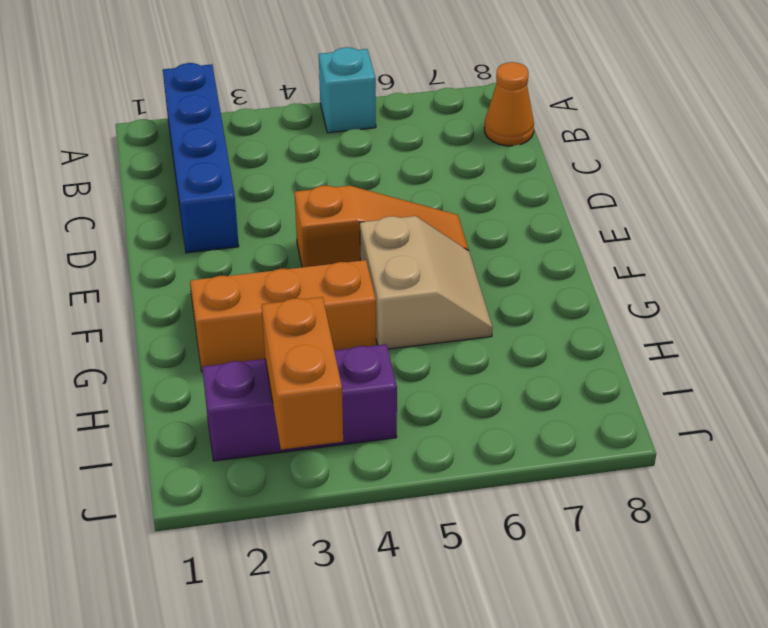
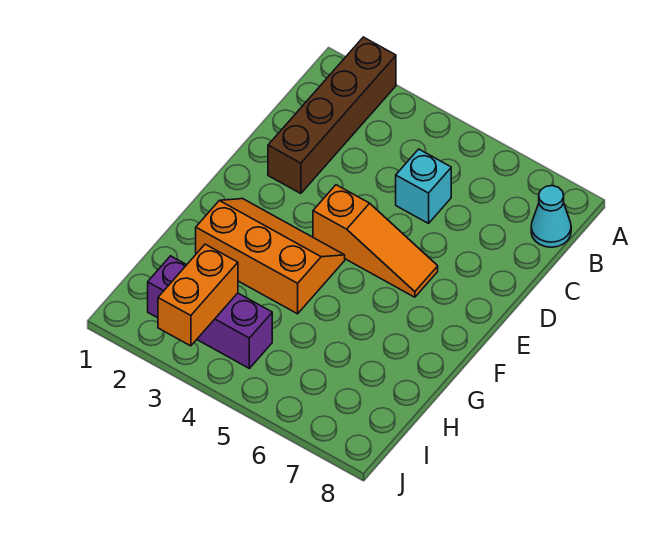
blue 1x4 brick [163,63,239,253] -> brown 1x4 brick [268,37,396,194]
cyan 1x1 brick [319,47,376,133] -> cyan 1x1 brick moved to [396,149,451,223]
orange 1x1 cone [484,62,534,146] -> cyan 1x1 cone [531,186,571,247]
tan 2x2 slope [360,216,493,349] -> none

